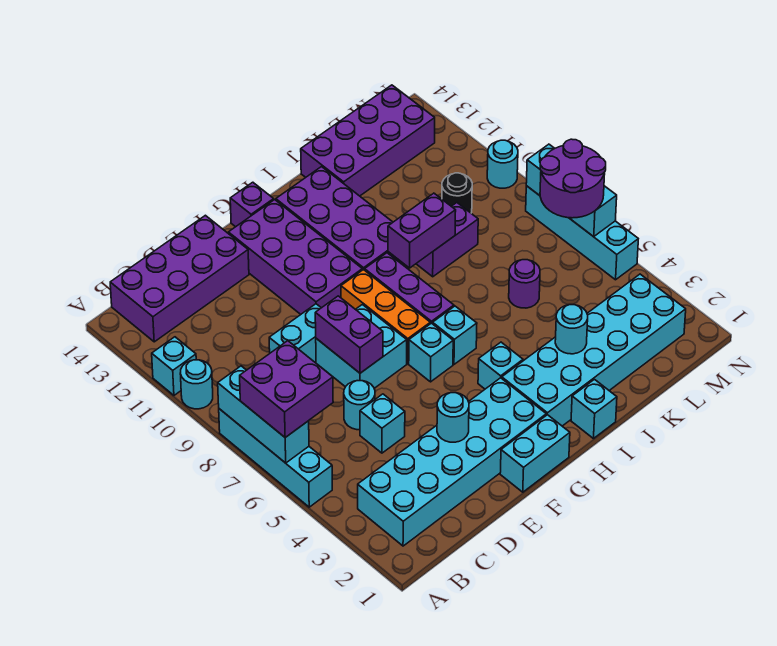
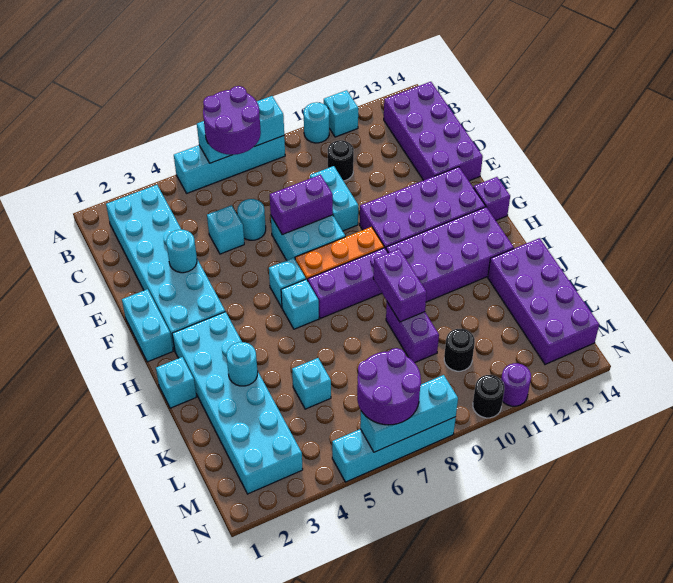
purple 2x2 brick [240,341,333,437] -> purple 2x2 round brick [203,86,261,155]
none -> black 1x1 round brick [328,140,354,181]
cyan 1x1 brick [478,342,523,389] -> cyan 1x1 brick moved to [292,358,331,409]
purple 1x1 round brick [509,260,540,308] -> purple 1x1 round brick moved to [501,363,531,406]
cyan 1x1 round brick [487,140,518,188] -> black 1x1 round brick [473,375,505,418]

